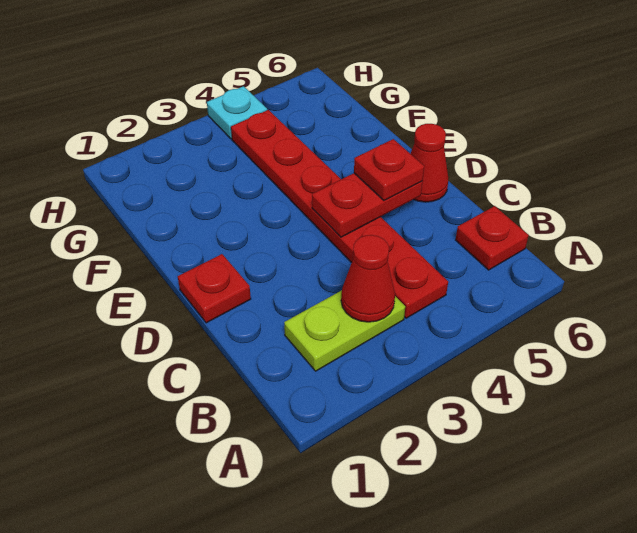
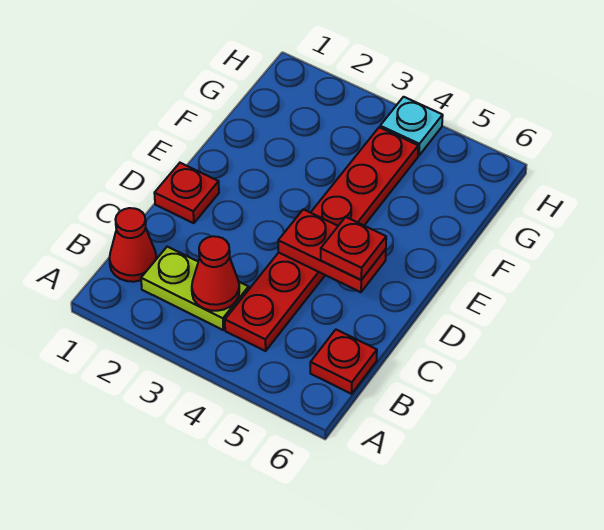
red 1x1 cone [410,124,449,202] -> red 1x1 cone moved to [109,208,157,282]

